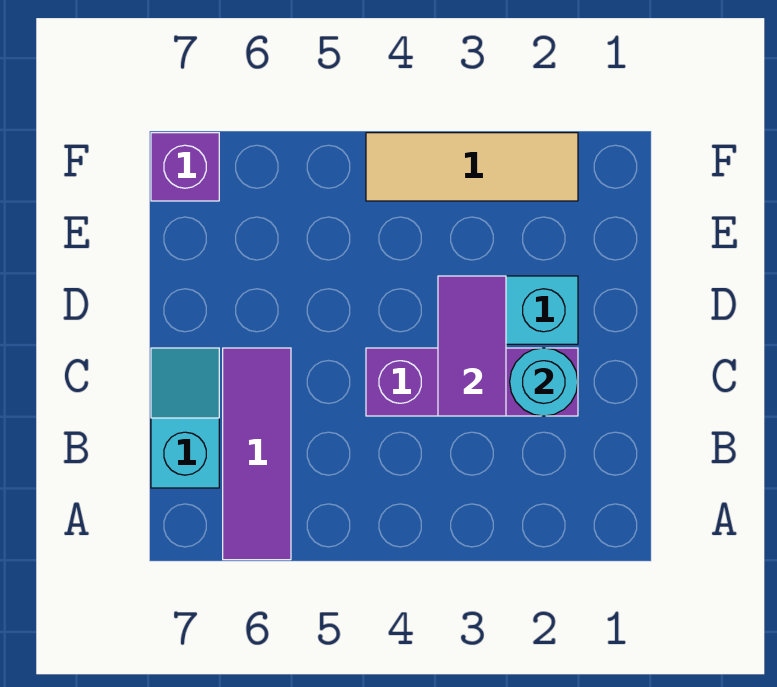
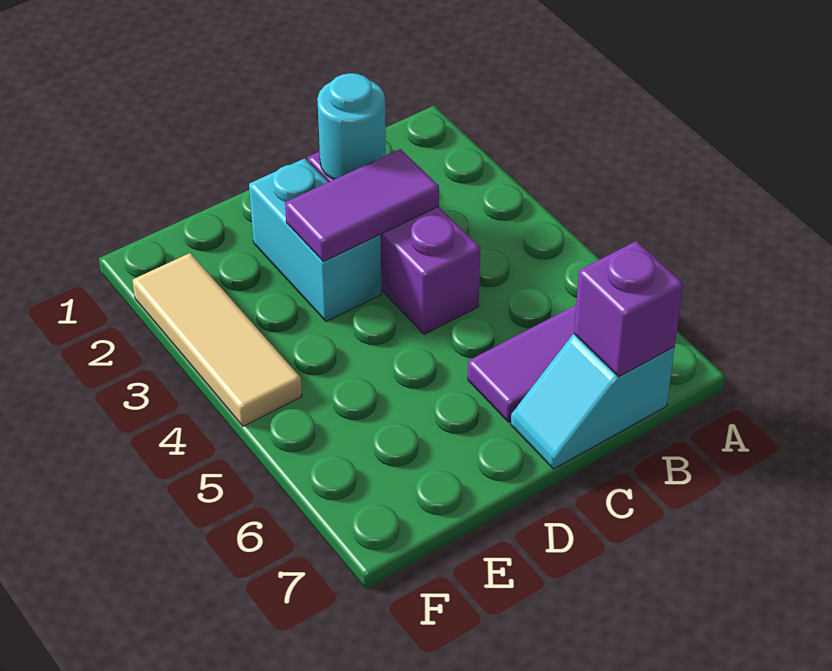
purple 1x1 brick [151,133,219,201] -> purple 1x1 brick moved to [574,241,683,376]

